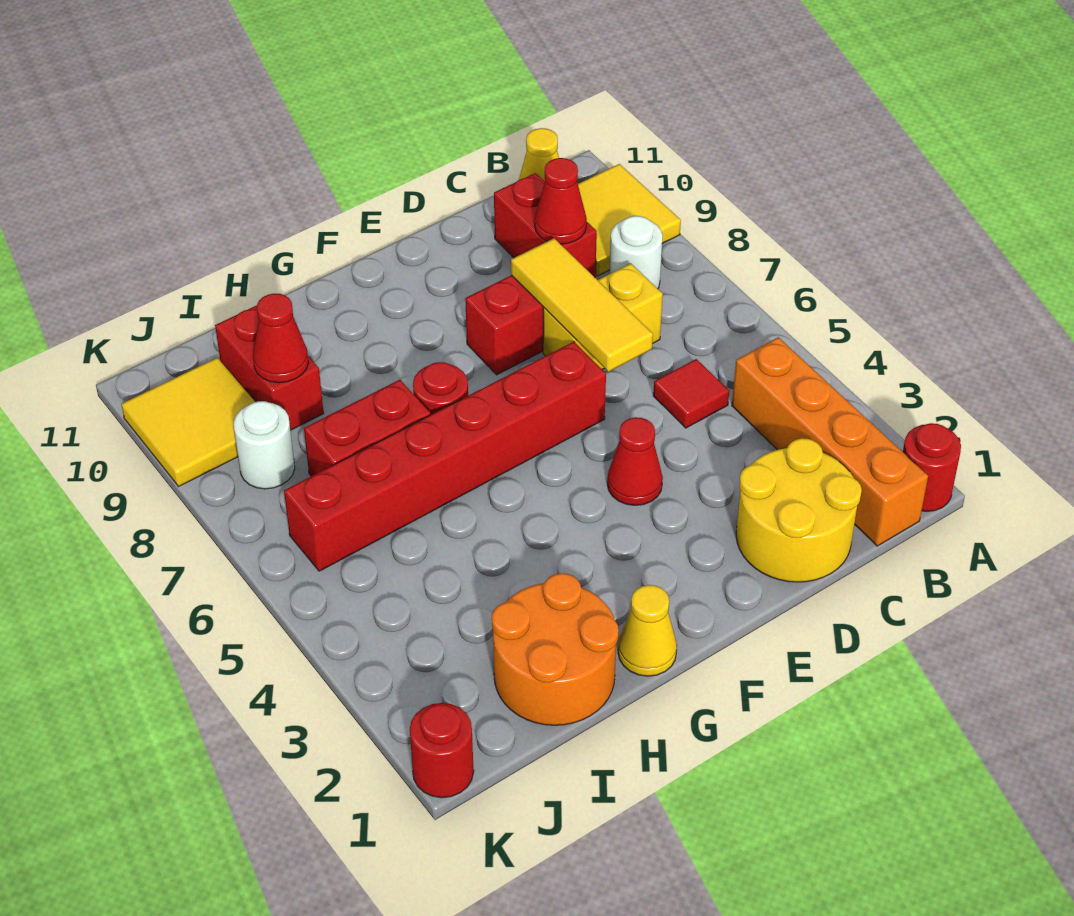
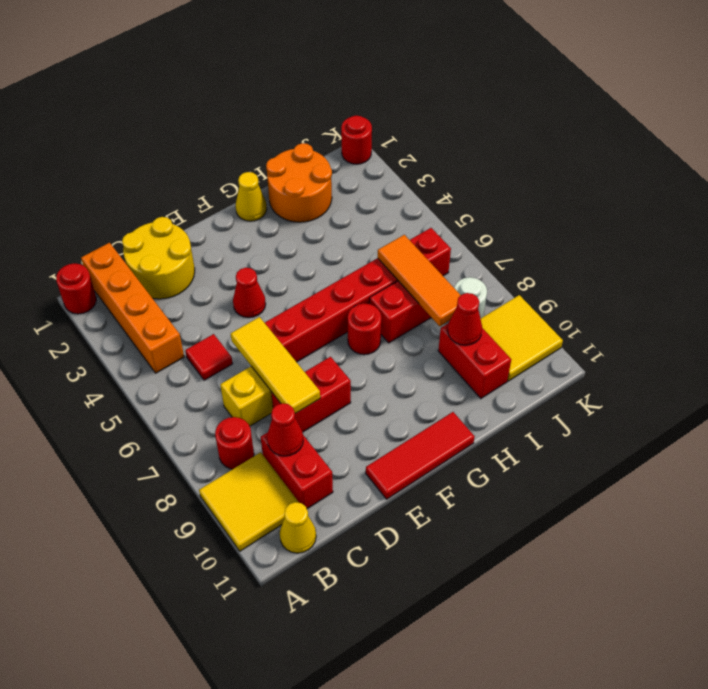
white 1x1 round brick [609,216,662,289] -> red 1x1 round brick [215,417,254,469]
none -> red 1x3 tile [366,412,475,499]
none -> orange 1x3 tile [378,235,461,326]

